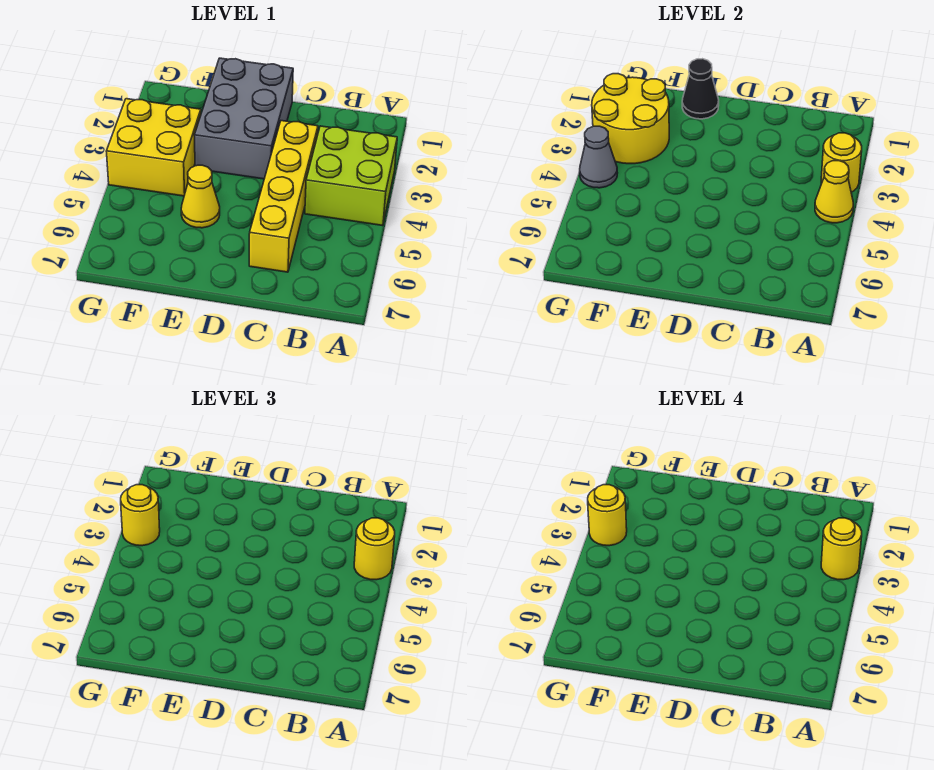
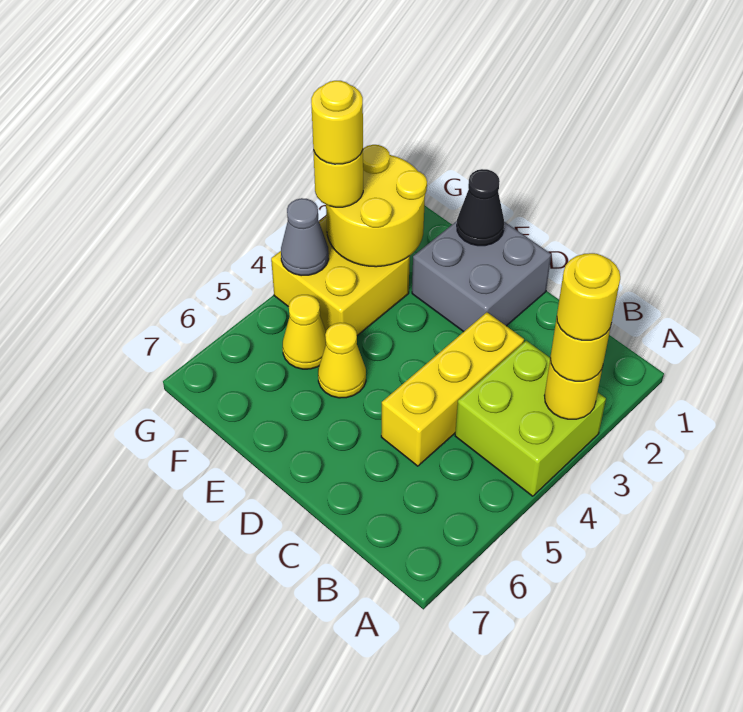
yellow 1x1 cone [815,161,853,223] -> yellow 1x1 cone moved to [283,295,326,369]
yellow 1x4 brick [249,121,318,272] -> yellow 1x3 brick [381,312,524,466]
grey 2x3 brick [194,58,293,179] -> grey 2x2 brick [412,221,551,332]

